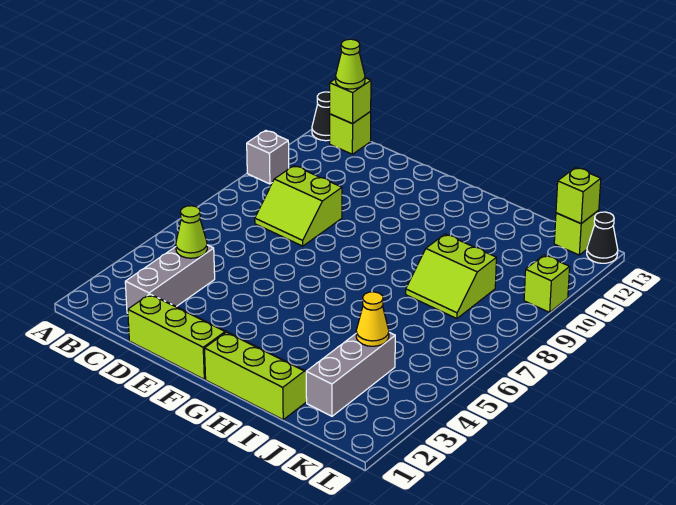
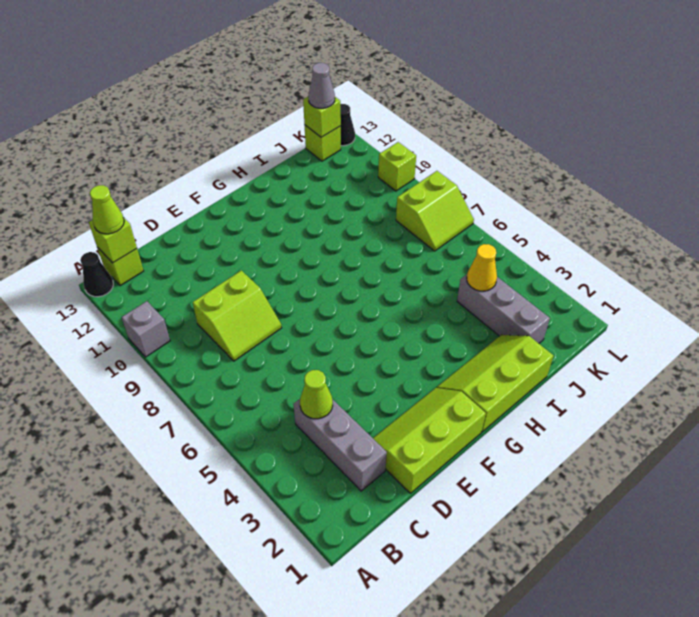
lime 2x2 slope [406,234,496,319] -> lime 2x2 slope moved to [396,171,474,251]
none -> grey 1x1 cone [308,63,335,108]

